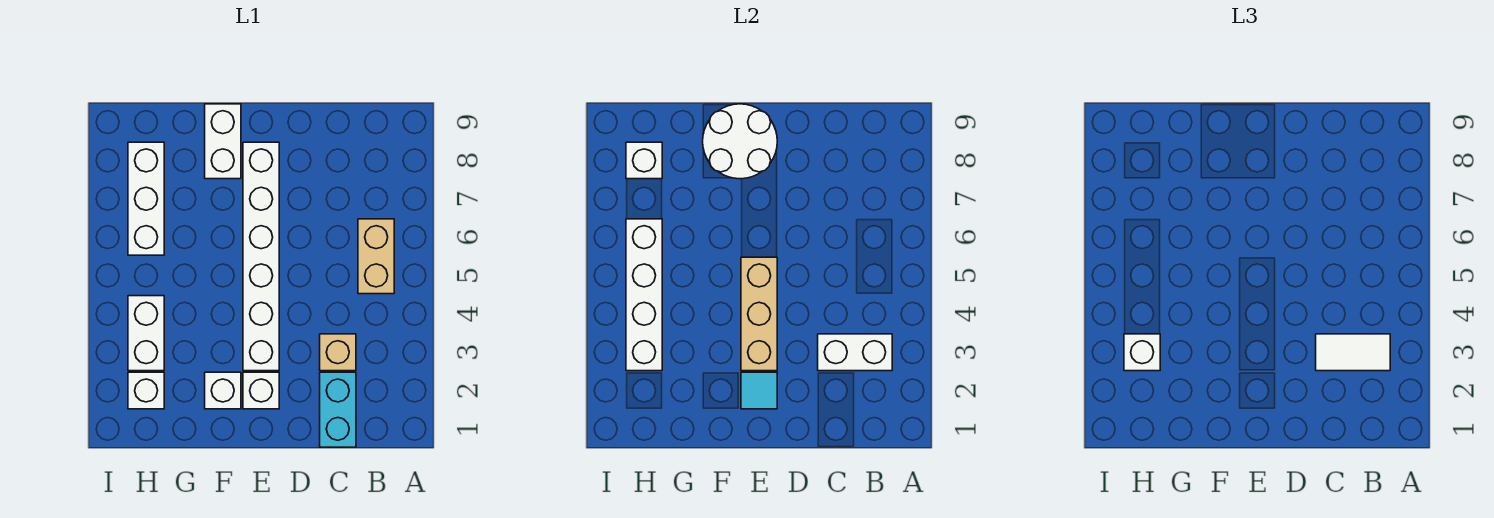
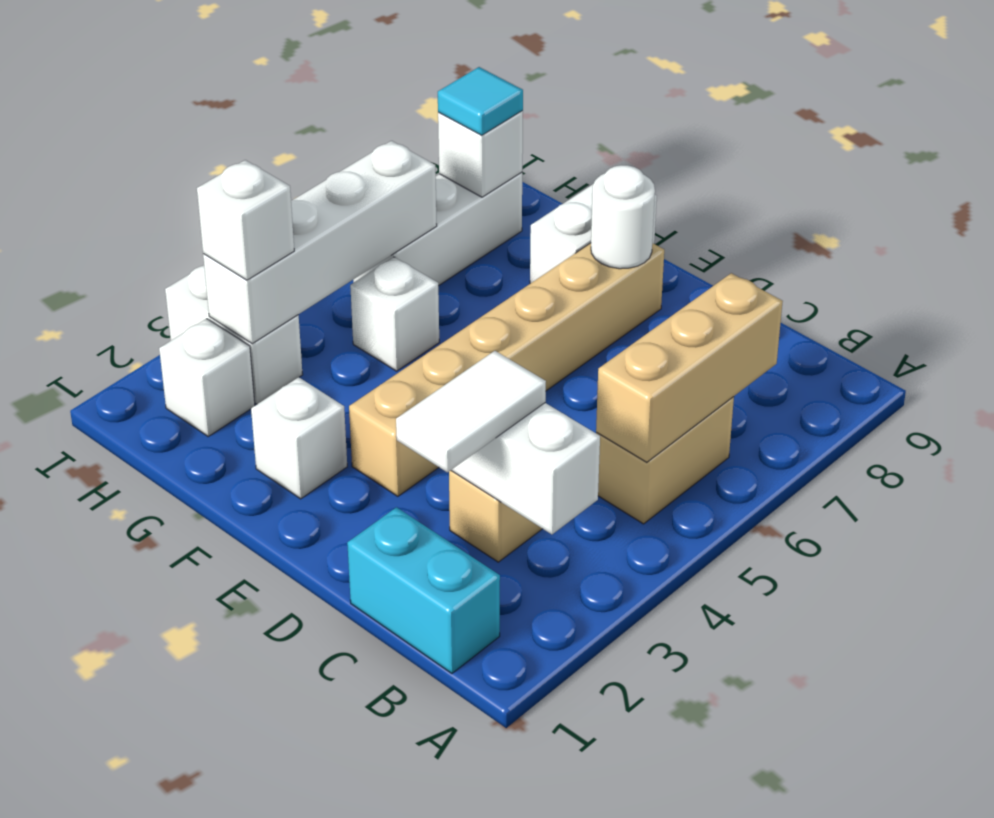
white 1x2 tile [1316,334,1390,371] -> white 1x2 tile turned to [396,351,546,472]
cyan 1x2 brick [320,372,356,447] -> cyan 1x2 brick turned to [347,507,500,673]
white 1x1 brick [243,372,279,409] -> white 1x1 brick moved to [350,257,439,371]
cyan 1x1 tile [741,372,777,409] -> cyan 1x1 tile moved to [438,67,523,135]
white 1x6 brick [243,142,279,371] -> tan 1x6 brick [349,243,664,496]
tan 1x3 brick [741,257,777,371] -> tan 1x3 brick moved to [596,273,783,462]
white 2x2 round brick [703,104,777,179] -> white 1x1 round brick [591,165,655,269]
white 1x2 brick [128,296,164,371] -> white 1x2 brick turned to [165,266,303,404]

